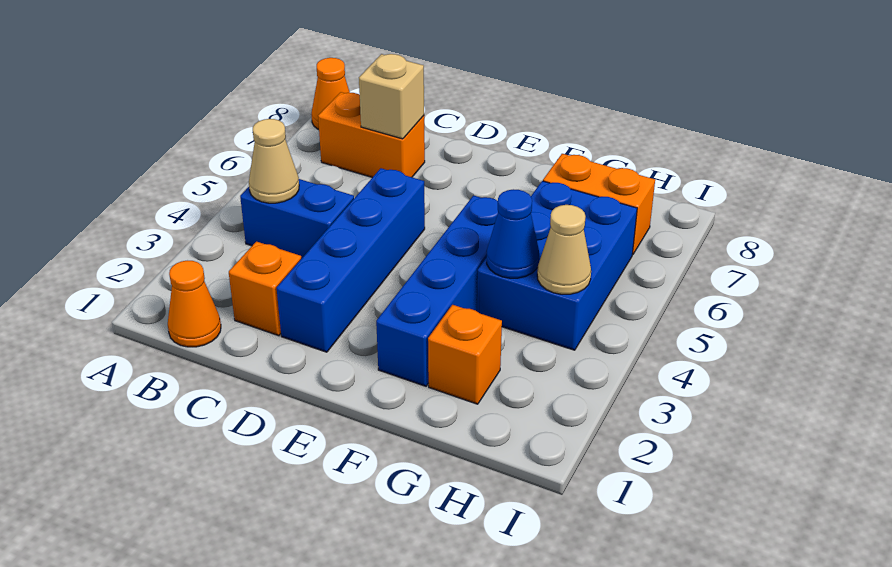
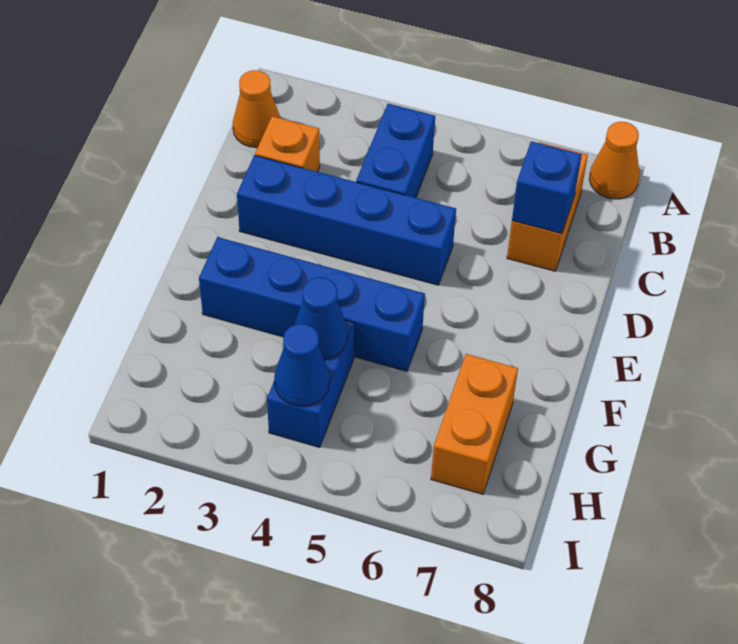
tan 1x1 cone [249,119,299,203] -> none
tan 1x1 brick [359,54,424,139] -> blue 1x1 brick [512,141,582,234]
orange 1x1 brick [428,305,502,404] -> none
blue 2x3 brick [477,181,637,350] -> blue 1x2 brick [267,321,355,447]
tan 1x1 cone [537,205,591,294] -> blue 1x1 cone [274,324,330,406]

